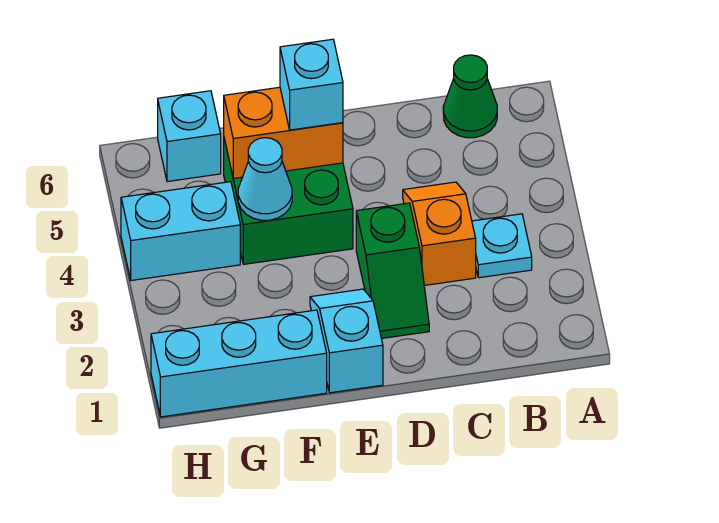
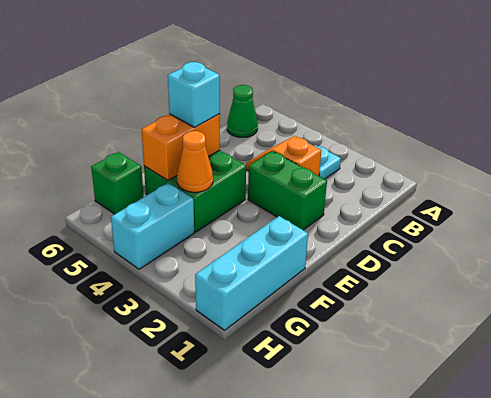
green 1x2 slope [356,203,429,339] -> green 1x2 brick [248,151,327,230]
cyan 1x2 slope [310,289,383,393] -> none
cyan 1x1 cone [238,138,292,220] -> orange 1x1 cone [177,131,213,192]
cyan 1x1 brick [158,91,221,182] -> green 1x1 brick [91,152,144,214]

